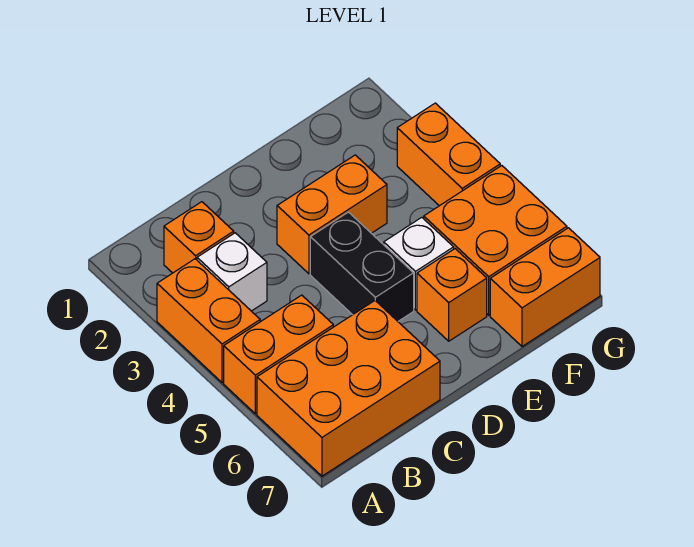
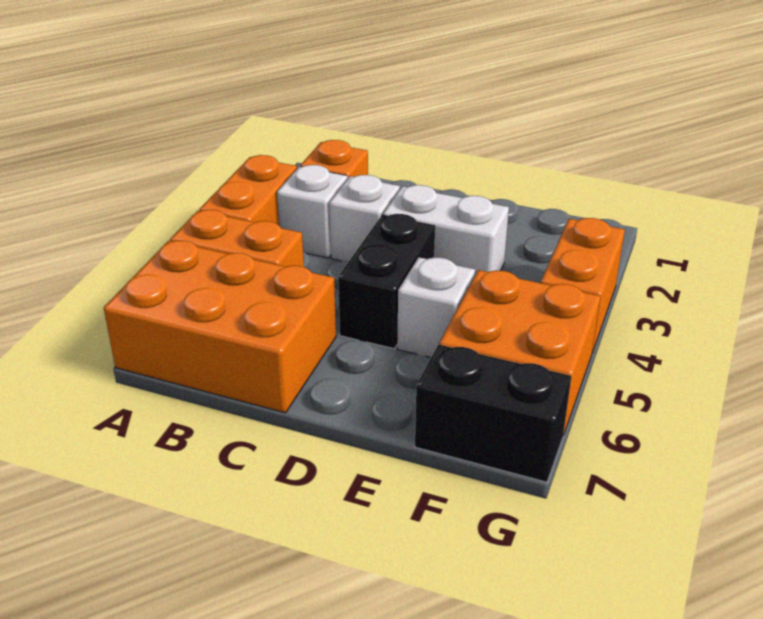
none -> white 1x1 brick [329,175,400,261]
orange 1x2 brick [277,155,387,274] -> white 1x2 brick [383,185,509,275]
orange 1x1 brick [417,249,487,341] -> none
orange 1x2 brick [490,228,600,346] -> black 1x2 brick [415,345,571,482]

